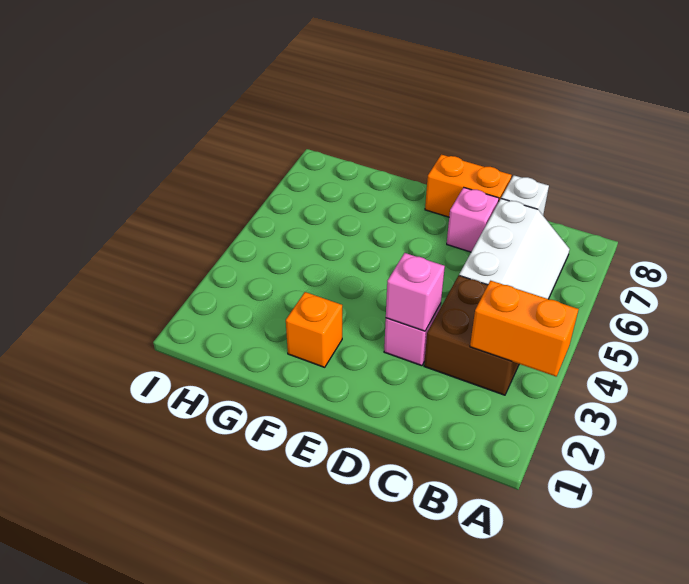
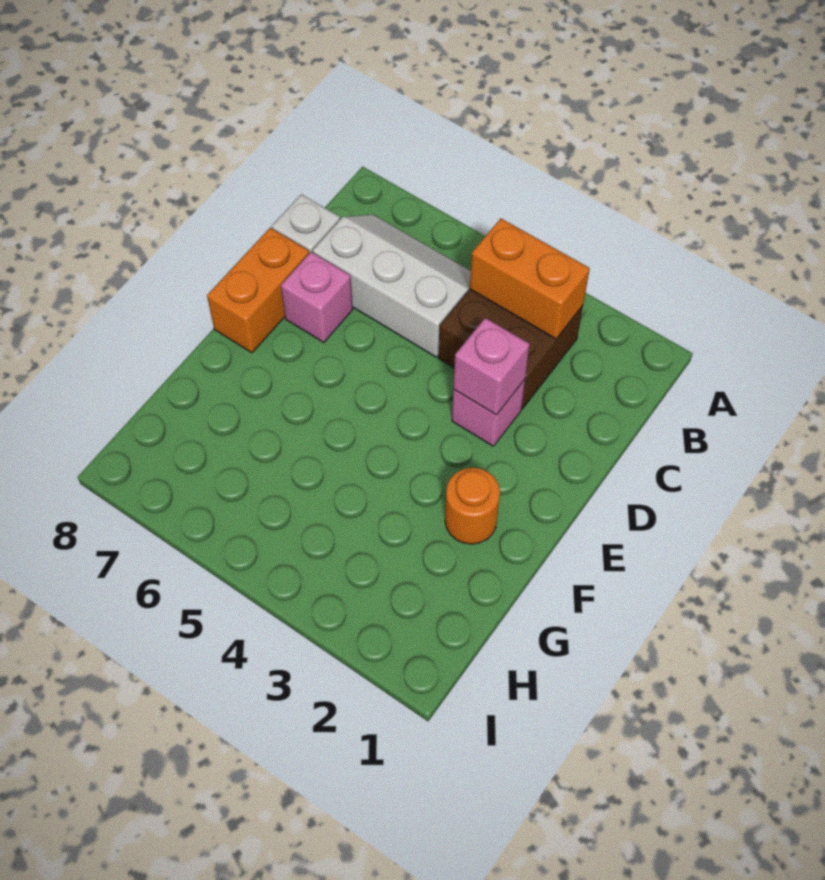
orange 1x2 brick [470,281,579,377] -> orange 1x2 brick turned to [470,218,590,339]
orange 1x1 brick [286,292,342,367] -> orange 1x1 round brick [445,468,500,544]

